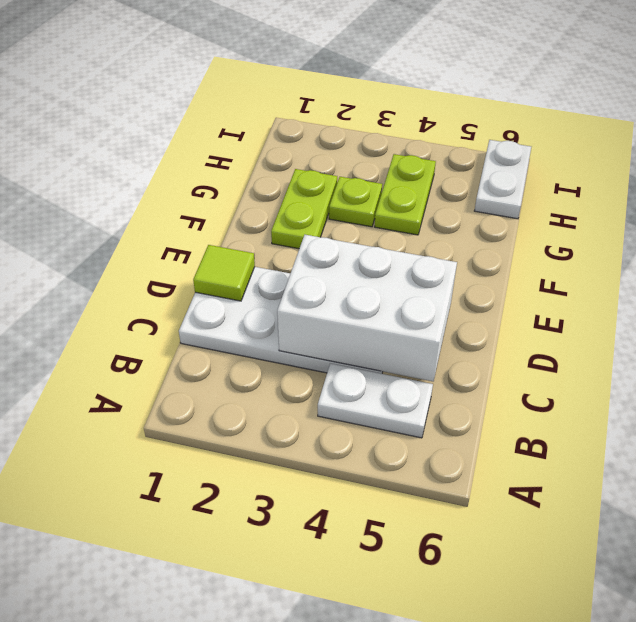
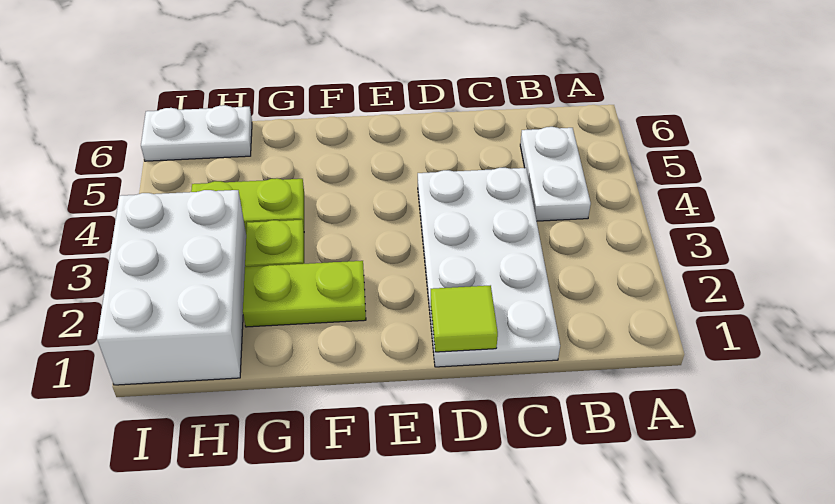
white 2x3 brick [277,235,457,381] -> white 2x3 brick moved to [97,190,246,385]

